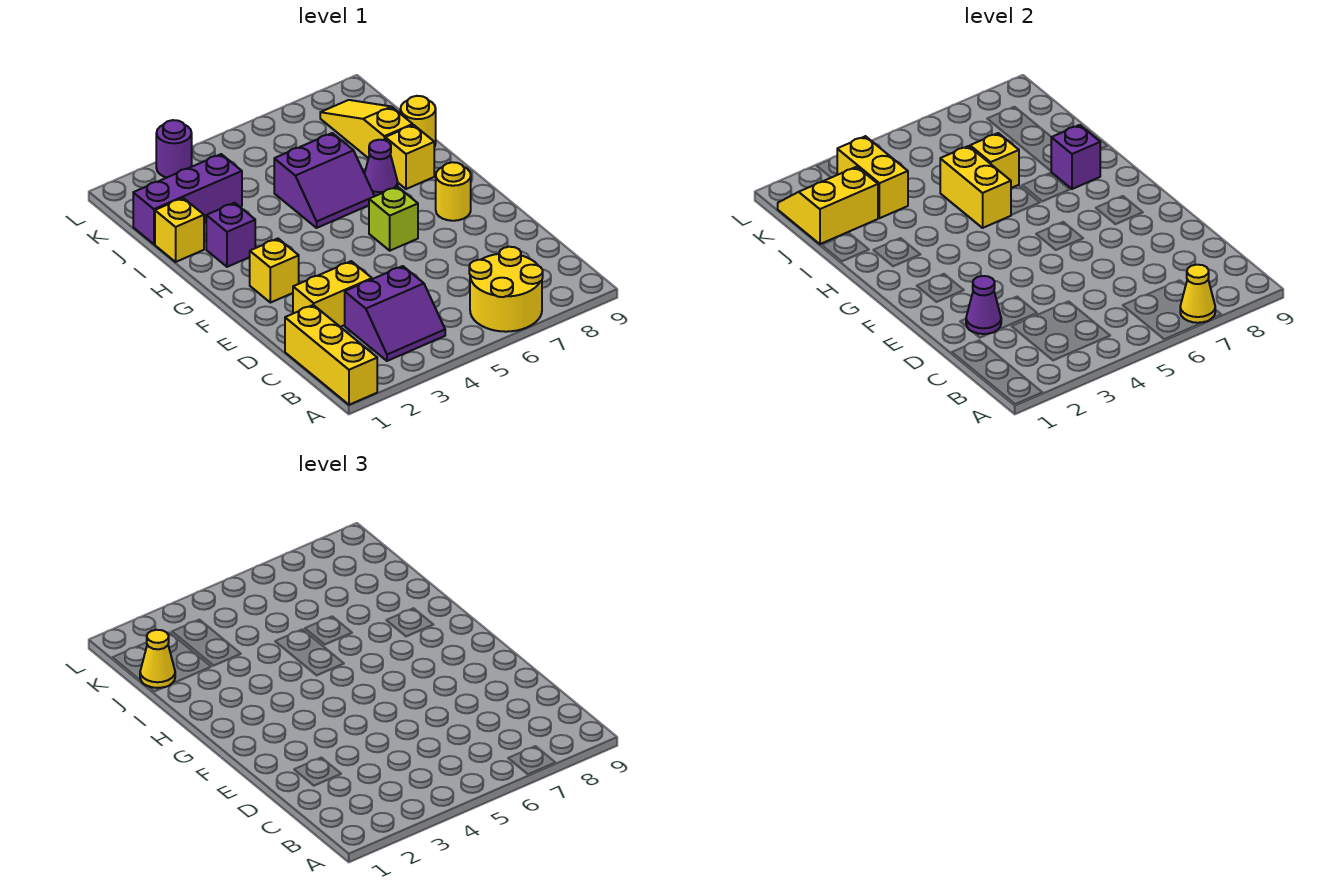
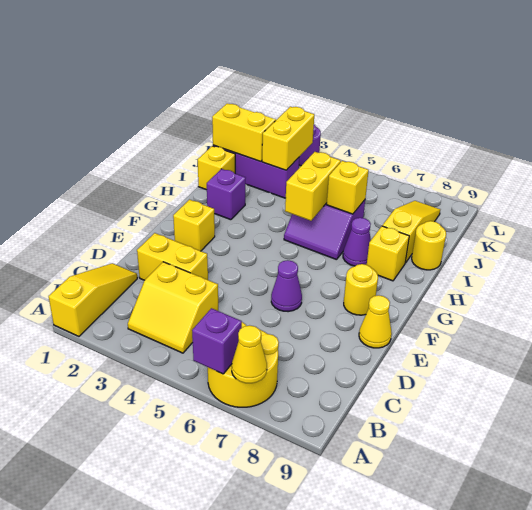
yellow 1x3 brick [285,305,377,405] -> yellow 1x3 slope [49,263,137,336]
purple 2x2 slope [345,266,445,361] -> yellow 2x2 slope [128,262,218,353]
purple 1x1 cone [966,276,1001,334] -> purple 1x1 cone moved to [271,260,302,312]
lime 1x1 brick [369,186,418,251] -> none
purple 1x1 brick [1051,125,1100,189] -> purple 1x1 brick moved to [192,308,242,374]
yellow 1x1 cone [140,630,175,688] -> yellow 1x1 cone moved to [359,295,392,348]

